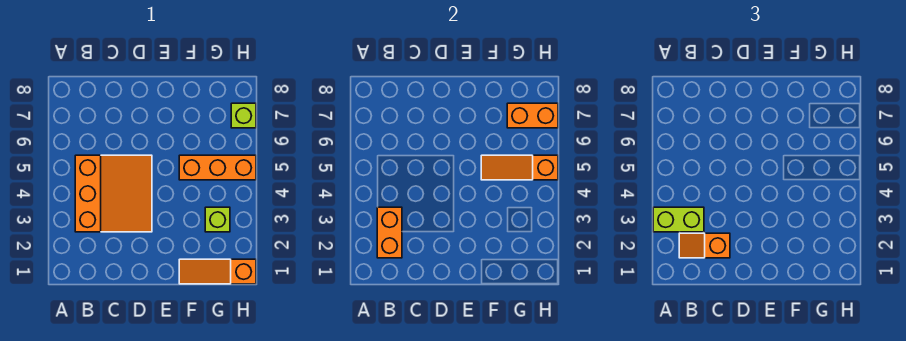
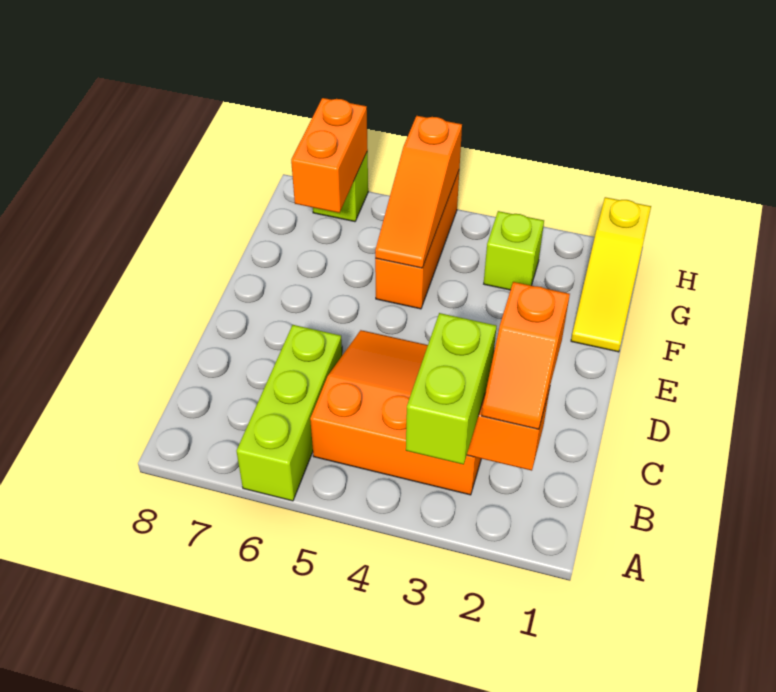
none -> lime 1x3 brick [237,325,342,501]
orange 1x3 slope [179,259,256,284] -> yellow 1x3 slope [571,197,651,352]

